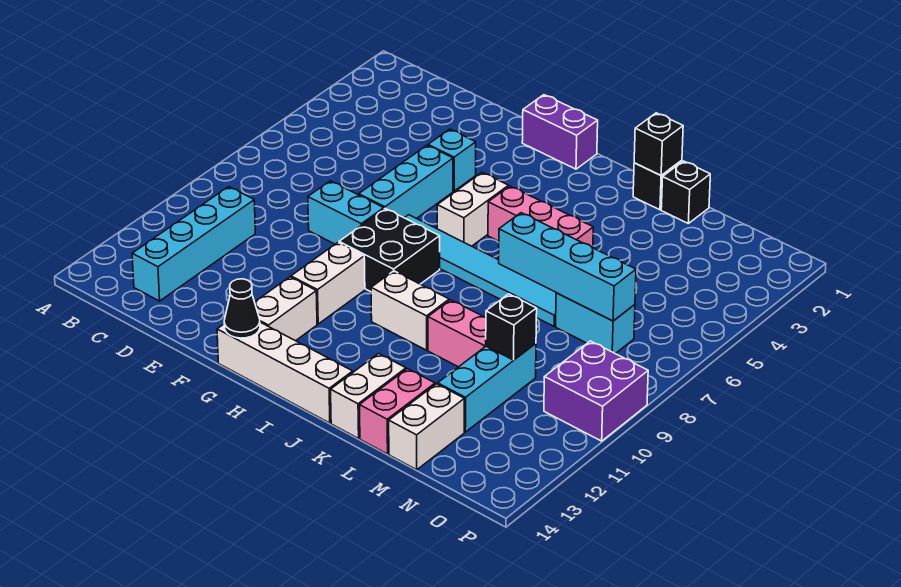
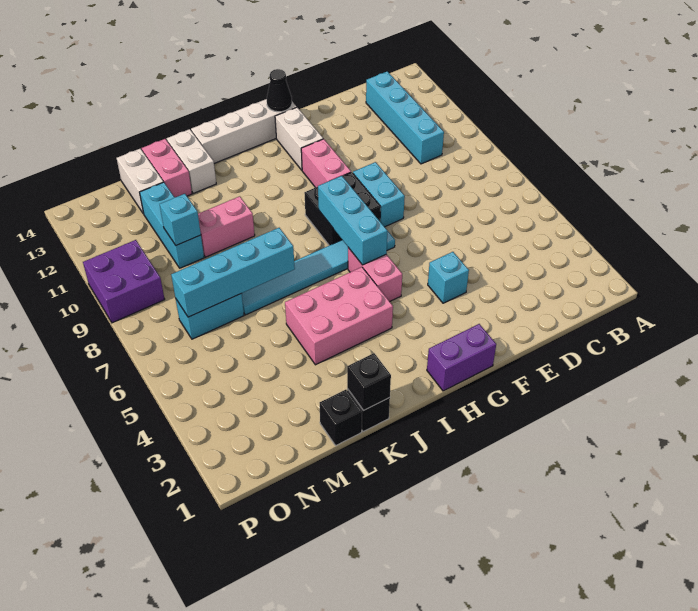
cyan 1x2 brick [308,181,384,244] -> cyan 1x2 brick turned to [353,162,405,227]
cyan 1x3 brick [359,145,453,219] -> cyan 1x3 brick moved to [318,176,387,265]
white 1x2 brick [291,243,365,324] -> pink 1x2 brick [301,139,351,188]
white 1x2 brick [437,172,509,246] -> pink 1x2 brick [348,248,402,301]
pink 1x3 brick [488,186,593,248] -> pink 2x3 brick [285,267,393,365]
white 1x2 brick [371,271,449,350] -> none
black 1x1 brick [486,294,537,360] -> cyan 1x1 brick [160,194,201,245]

